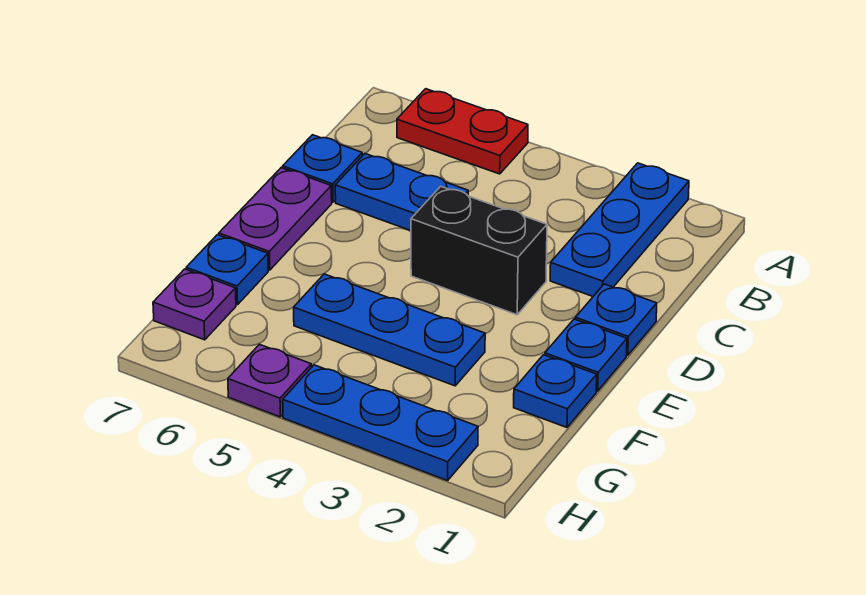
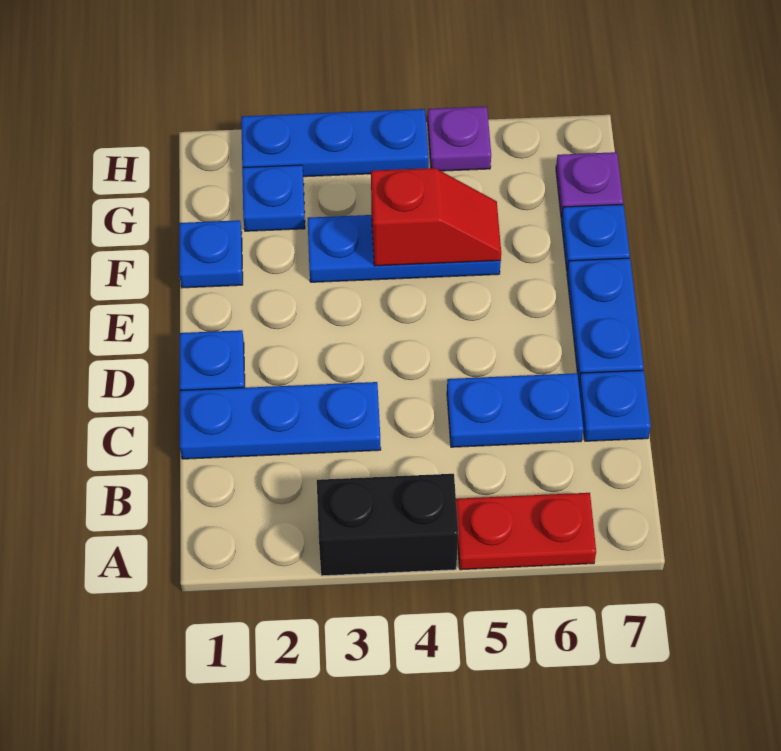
blue 1x3 plate [550,163,689,296] -> blue 1x3 plate turned to [180,382,381,459]
black 1x2 brick [411,186,547,315] -> black 1x2 brick moved to [317,474,458,576]
purple 1x2 plate [219,168,332,270] -> blue 1x2 plate [567,258,644,383]
blue 1x1 plate [545,319,627,391] -> blue 1x1 plate moved to [242,165,305,231]
none -> red 1x2 slope [371,168,501,266]

